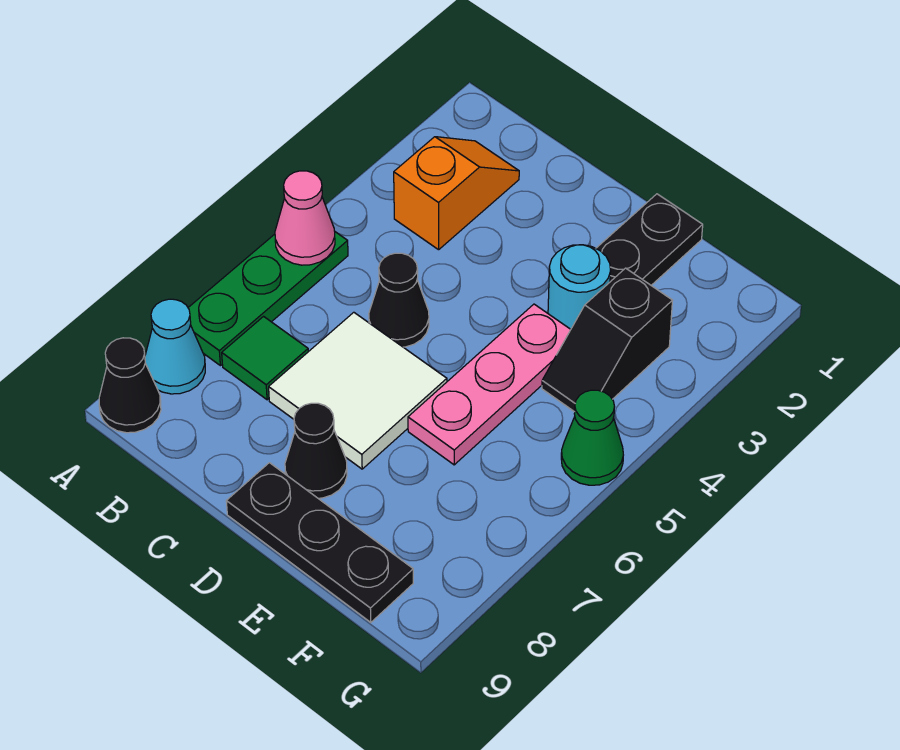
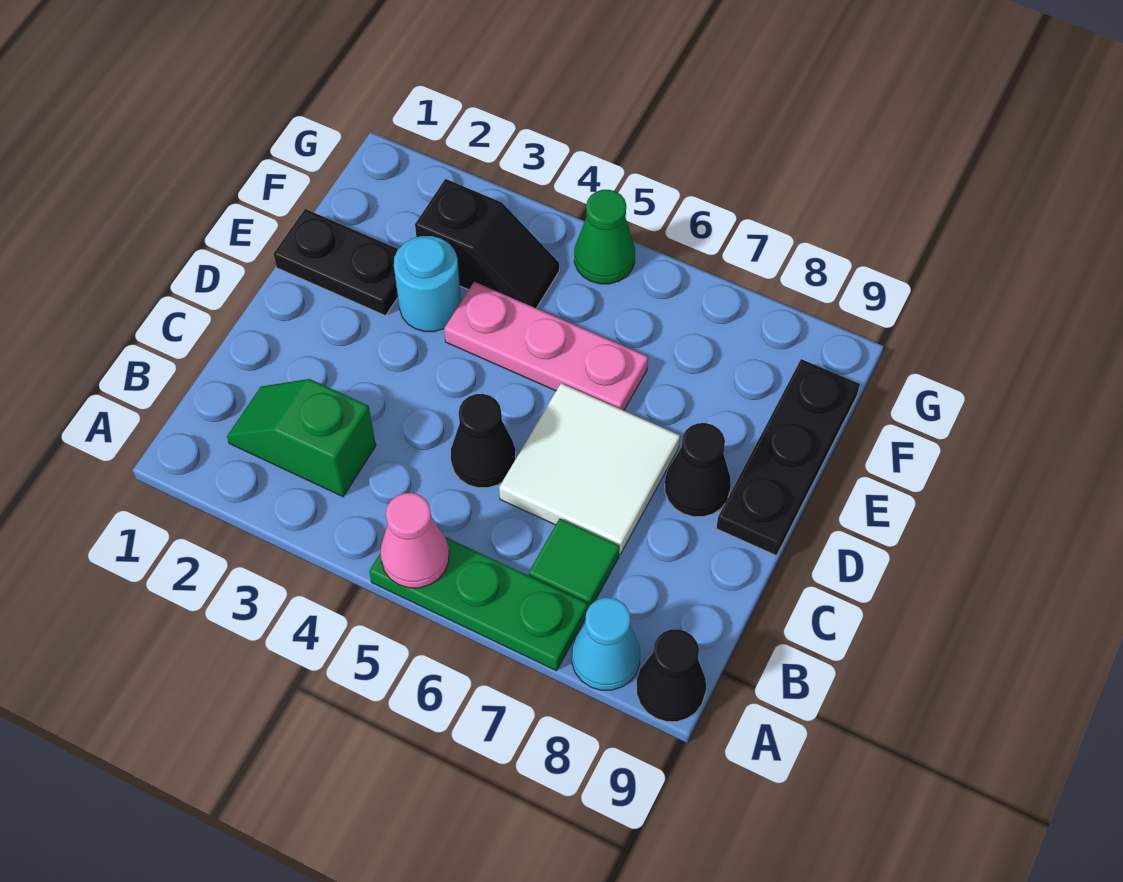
orange 1x2 slope [394,137,519,250] -> green 1x2 slope [227,379,376,497]

